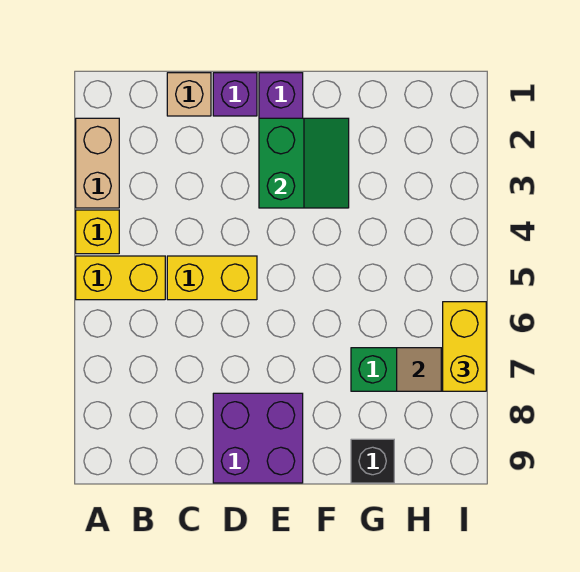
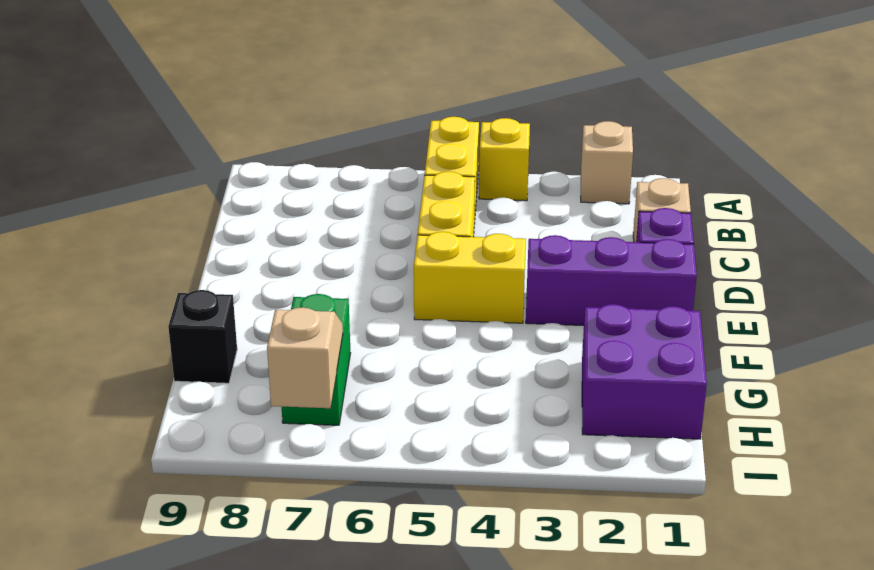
tan 1x2 brick [76,118,119,208] -> tan 1x1 brick [581,121,633,204]
purple 2x2 brick [213,393,303,483] -> purple 2x2 brick moved to [582,304,707,439]
green 2x2 slope [259,118,349,208] -> none
yellow 1x2 brick [443,302,486,391] -> yellow 1x2 brick moved to [414,232,526,323]

